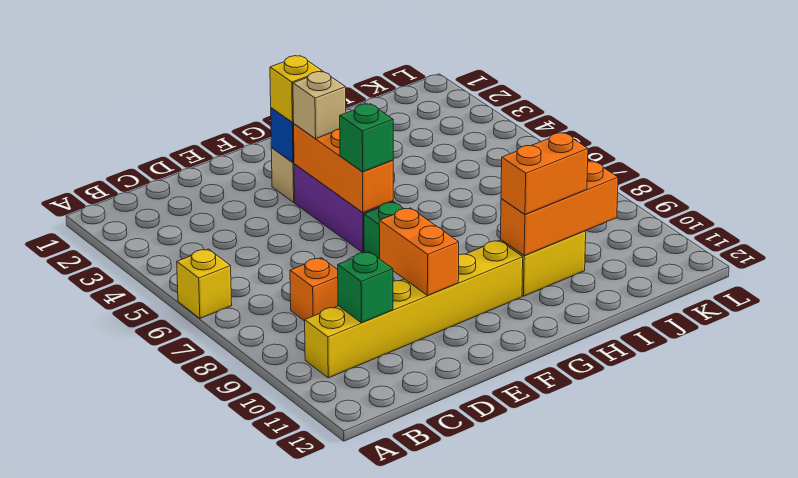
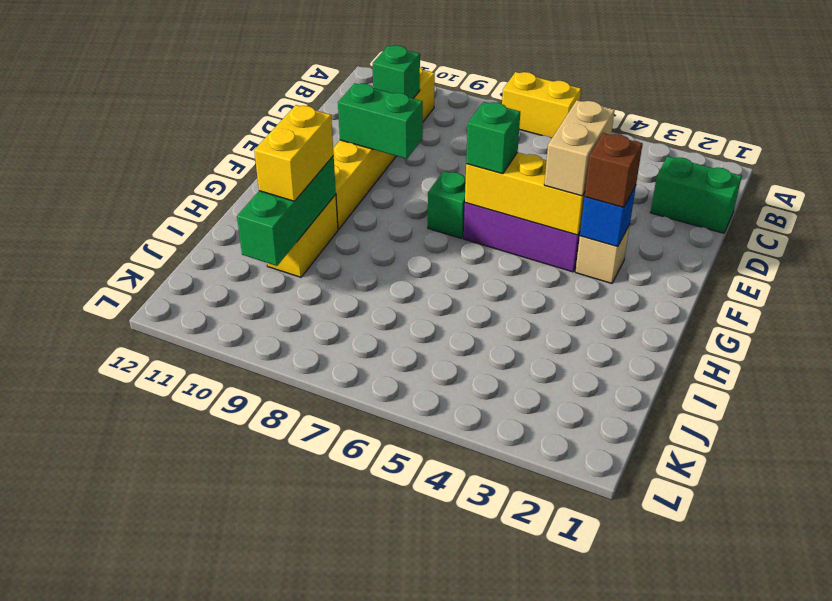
yellow 1x1 brick [177,249,232,318] -> yellow 1x2 brick [502,72,581,138]
none -> green 1x2 brick [650,156,742,233]
orange 1x1 brick [290,258,338,321] -> none
orange 1x2 brick [379,208,459,296] -> green 1x2 brick [338,83,423,159]
yellow 1x1 brick [270,56,322,123] -> brown 1x1 brick [585,133,642,207]
orange 1x3 brick [294,124,393,213] -> yellow 1x3 brick [465,152,585,235]
tan 1x1 brick [293,72,346,139] -> tan 1x2 brick [544,100,615,196]
orange 1x3 brick [501,161,618,256] -> green 1x3 brick [237,156,336,266]
orange 1x2 brick [501,133,588,214] -> yellow 1x2 brick [254,105,334,201]

